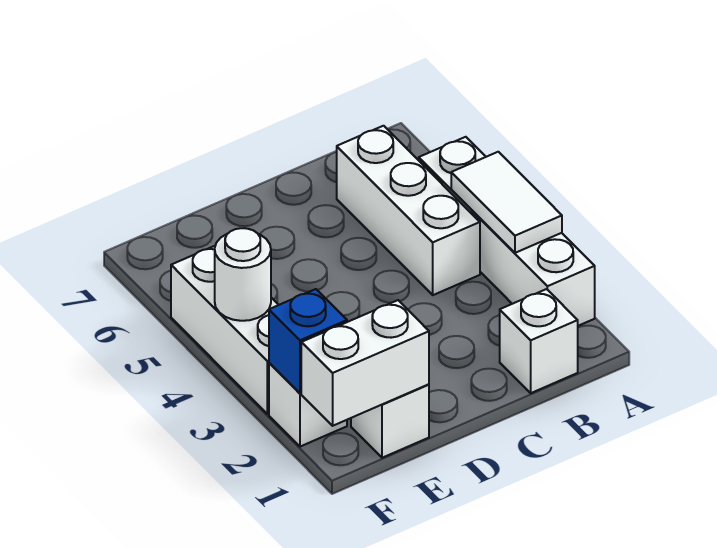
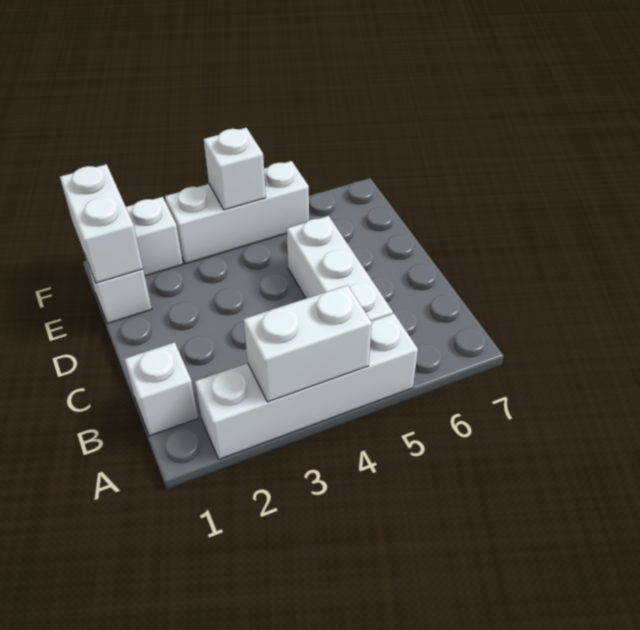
white 1x2 tile [451,152,562,253] -> white 1x2 brick [243,285,372,402]
white 1x3 brick [337,126,480,295] -> white 1x3 brick turned to [287,216,393,321]
blue 1x1 brick [269,289,347,393] -> none
white 1x1 round brick [215,228,271,321] -> white 1x1 brick [204,128,266,210]

